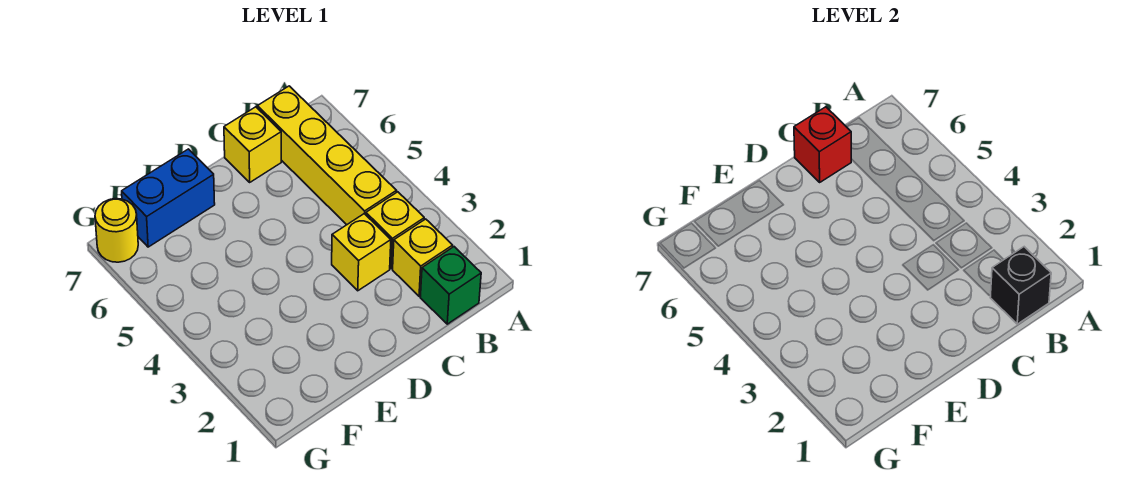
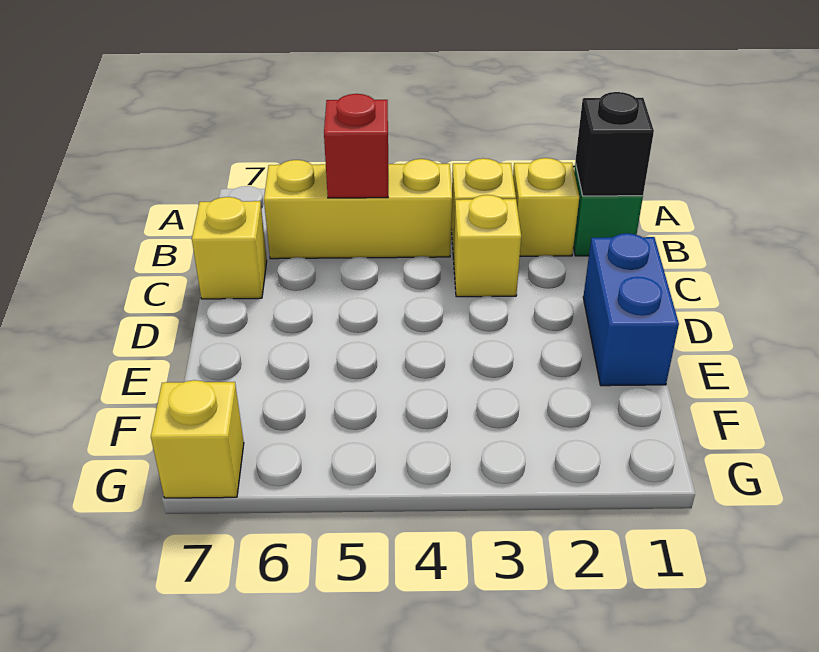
yellow 1x4 brick [258,86,396,225] -> yellow 1x3 brick [264,159,452,259]
red 1x1 brick [794,107,851,182] -> red 1x1 brick moved to [324,94,388,198]
blue 1x2 brick [122,149,215,247] -> blue 1x2 brick moved to [583,233,679,386]
yellow 1x1 round brick [95,199,138,262] -> yellow 1x1 brick [151,380,244,498]

